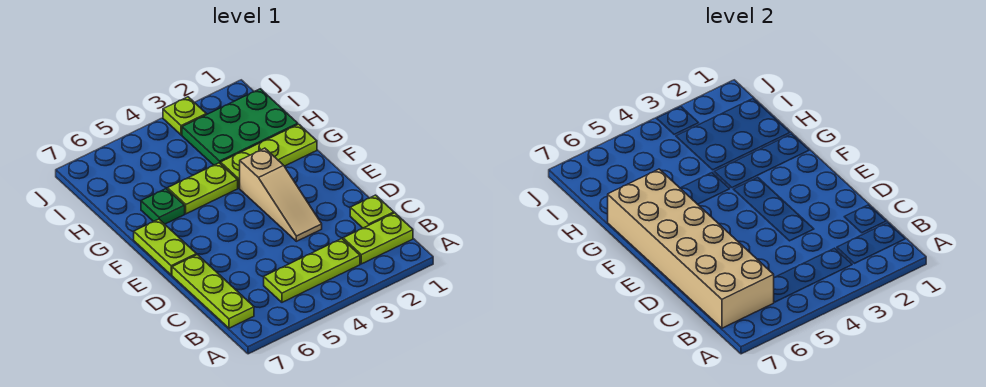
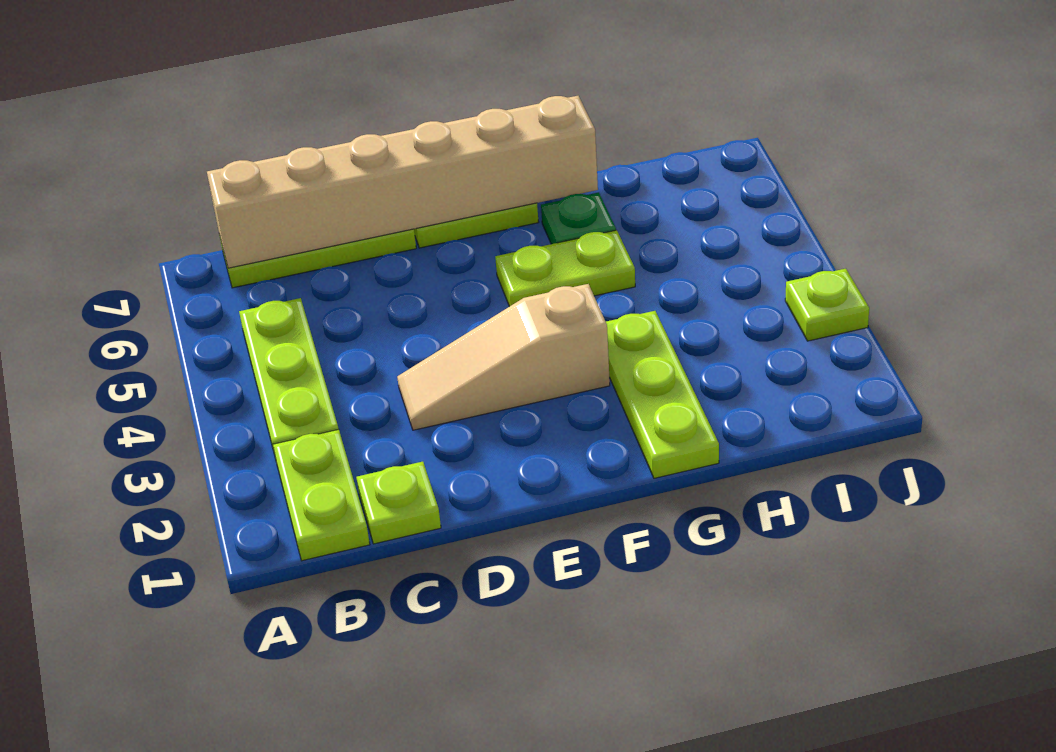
tan 2x6 brick [608,169,774,328] -> tan 1x6 brick [207,96,598,268]
lime 1x2 plate [168,163,238,214] -> lime 1x2 plate turned to [495,230,635,307]
green 2x3 plate [182,89,298,165] -> none

